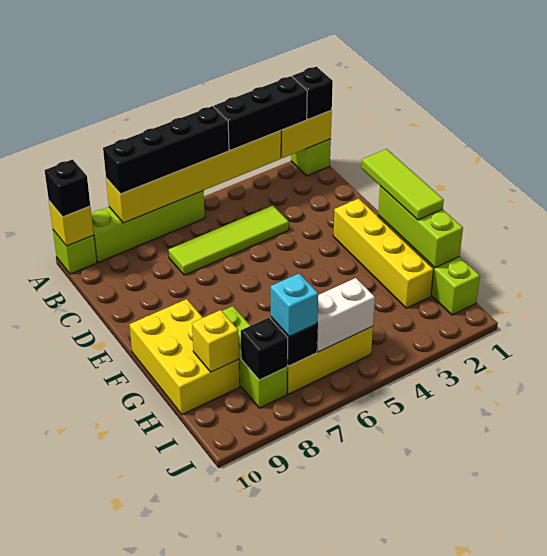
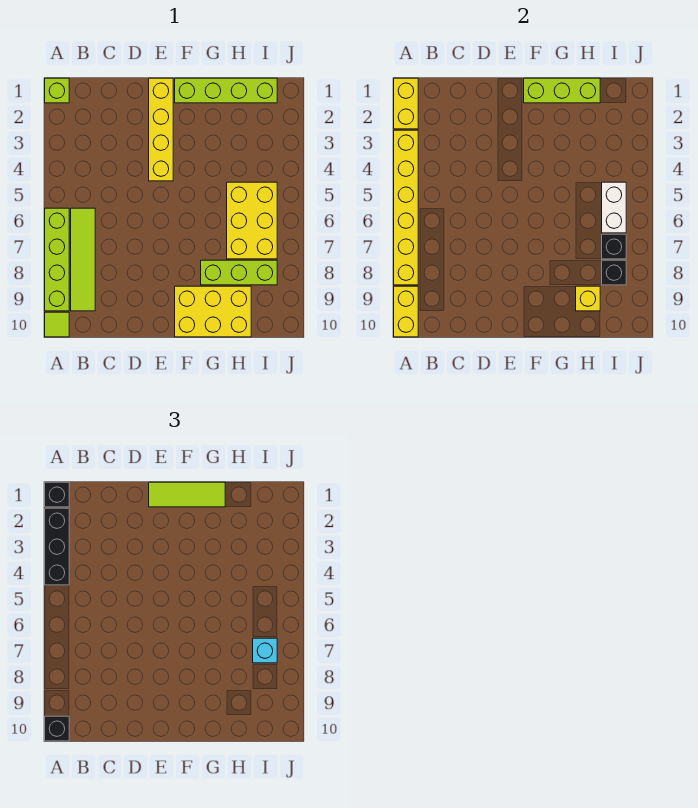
black 1x4 brick [103,106,229,194] -> none
lime 1x1 brick [53,230,97,274] -> lime 1x1 tile [45,312,69,337]
yellow 1x1 brick [49,201,94,246] -> yellow 1x2 brick [394,286,418,337]
lime 1x4 tile [169,206,289,275] -> lime 1x4 tile moved to [71,208,95,311]
yellow 1x4 brick [333,199,434,308] -> yellow 1x4 brick turned to [149,78,173,181]

